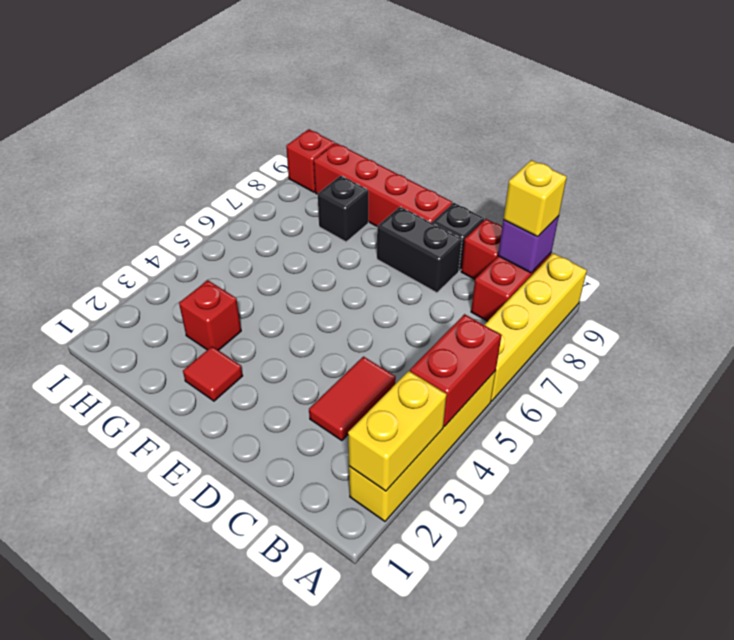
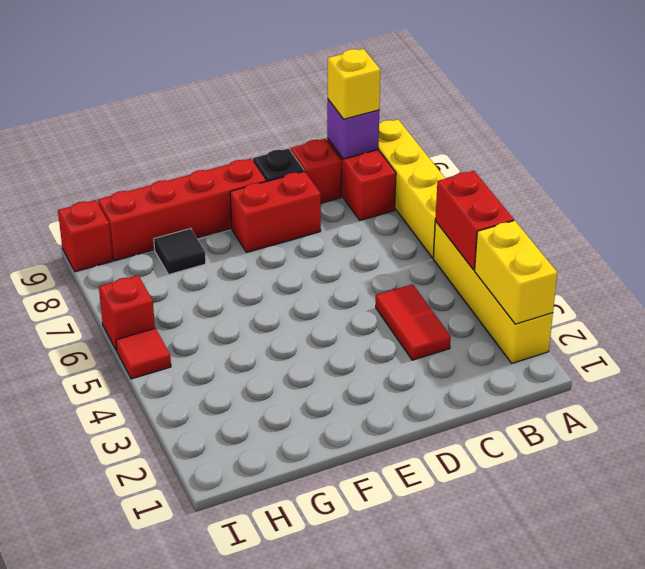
black 1x2 brick [377,207,462,293] -> red 1x2 brick [230,171,321,252]
red 1x1 tile [183,347,243,401] -> red 1x1 tile moved to [116,328,171,379]
red 1x1 brick [179,280,241,351] -> red 1x1 brick moved to [99,275,155,351]
black 1x1 brick [318,176,368,242] -> black 1x1 tile [154,229,206,275]

